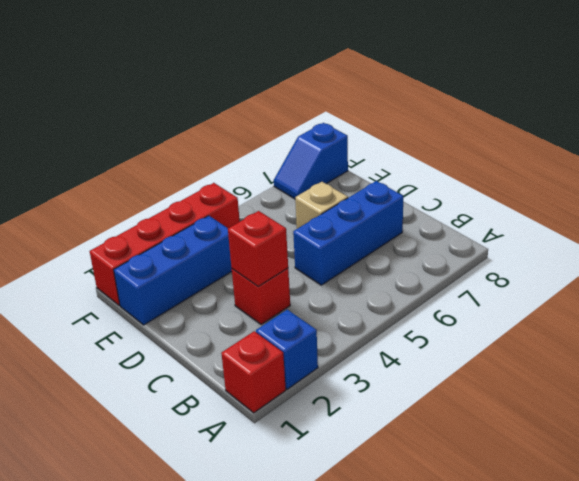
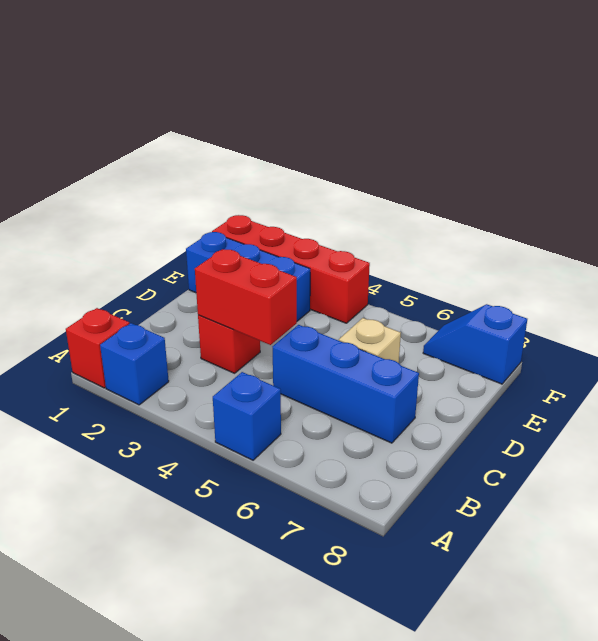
none -> blue 1x1 brick [213,372,281,460]
red 1x1 brick [228,211,288,287] -> red 1x2 brick [195,249,297,345]

